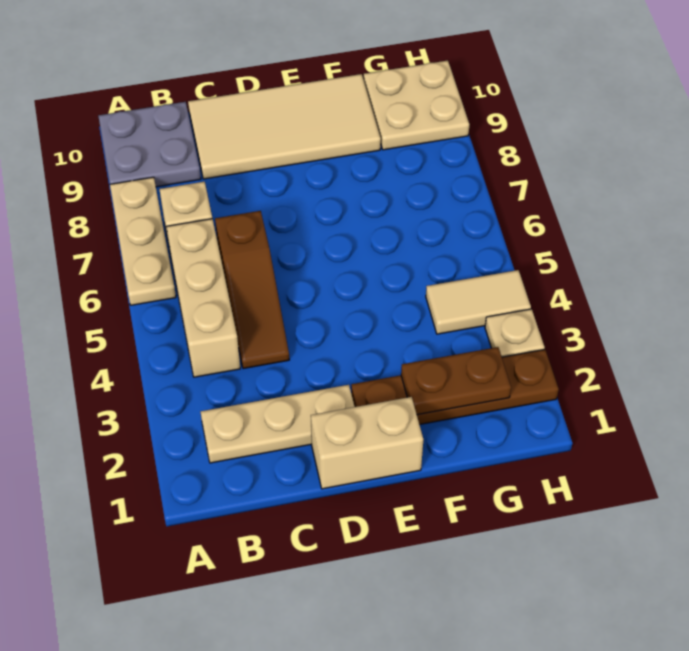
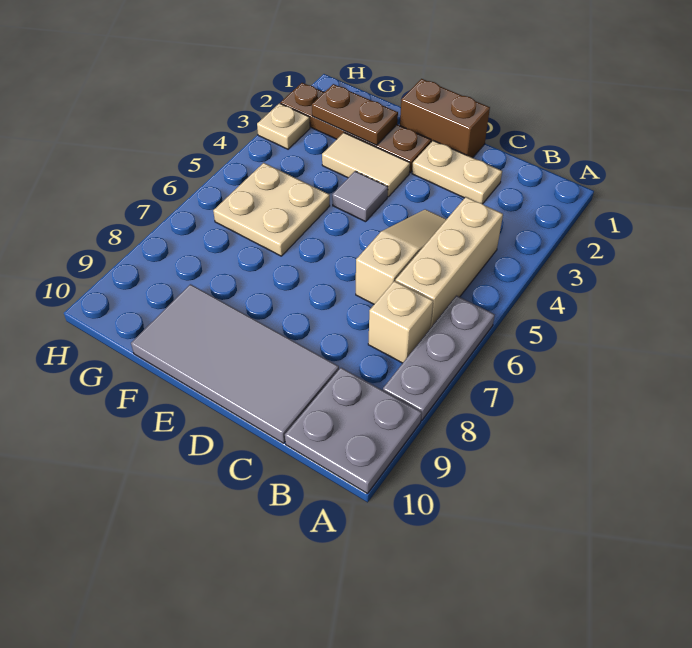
tan 1x3 plate [110,177,176,305] -> grey 1x3 plate [383,296,495,421]
tan 1x3 plate [201,385,355,463] -> tan 1x2 plate [412,141,502,204]
brown 1x3 slope [215,211,289,369] -> tan 1x3 slope [356,209,446,304]
tan 2x4 tile [188,74,381,179] -> grey 2x4 tile [131,284,339,443]
tan 1x2 brick [311,397,423,489] -> brown 1x2 brick [400,79,490,158]
none -> grey 1x1 tile [332,171,388,222]
tan 1x2 tile [426,270,531,334] -> tan 1x2 tile moved to [322,133,410,197]
tan 2x2 plate [364,61,469,150] -> tan 2x2 plate moved to [213,163,330,256]

